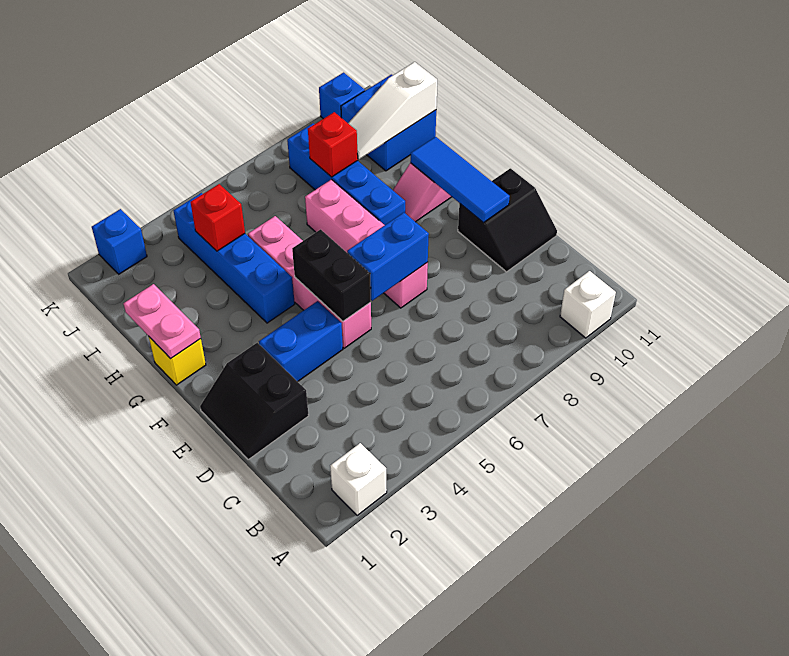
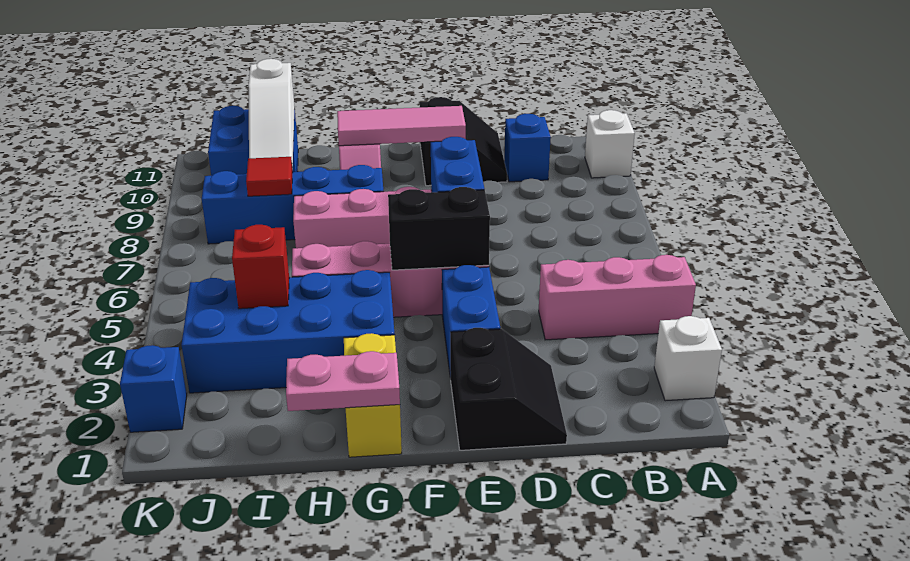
none -> pink 1x3 brick [539,255,696,340]
black 2x2 slope [200,343,309,459] -> black 2x2 slope turned to [450,328,567,450]
blue 1x3 tile [410,137,510,223] -> pink 1x3 tile [337,106,466,146]
yellow 1x1 brick [149,337,206,385] -> yellow 1x2 brick [344,333,402,457]
blue 1x4 brick [174,193,295,323] -> blue 2x4 brick [182,270,395,393]
red 1x1 brick [308,112,358,177] -> red 1x1 tile [246,157,293,196]
blue 1x1 brick [319,73,365,119] -> blue 1x1 brick moved to [504,114,551,182]

